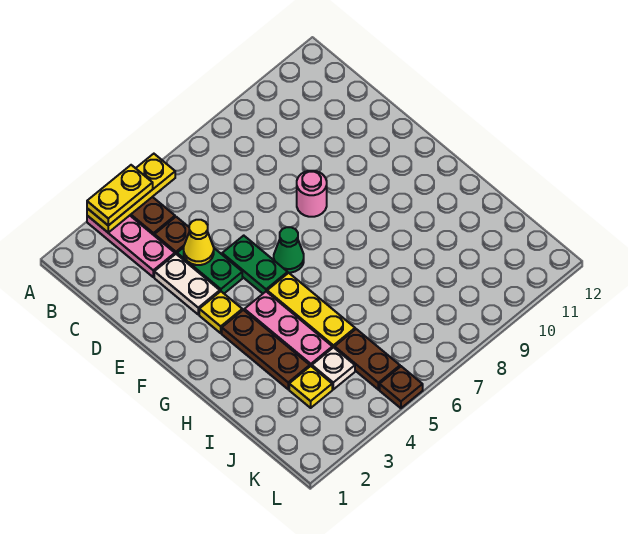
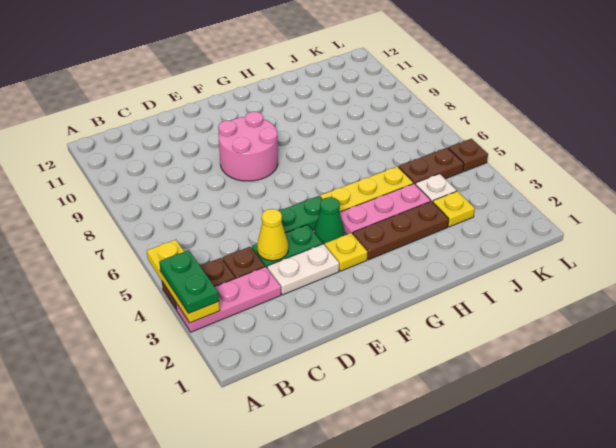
yellow 1x2 plate [87,165,153,226] -> green 1x2 plate [159,250,219,313]
pink 1x1 round brick [297,171,327,217] -> pink 2x2 round brick [218,112,278,181]
green 1x1 cone [274,227,304,273] -> green 1x1 cone moved to [314,197,345,245]

